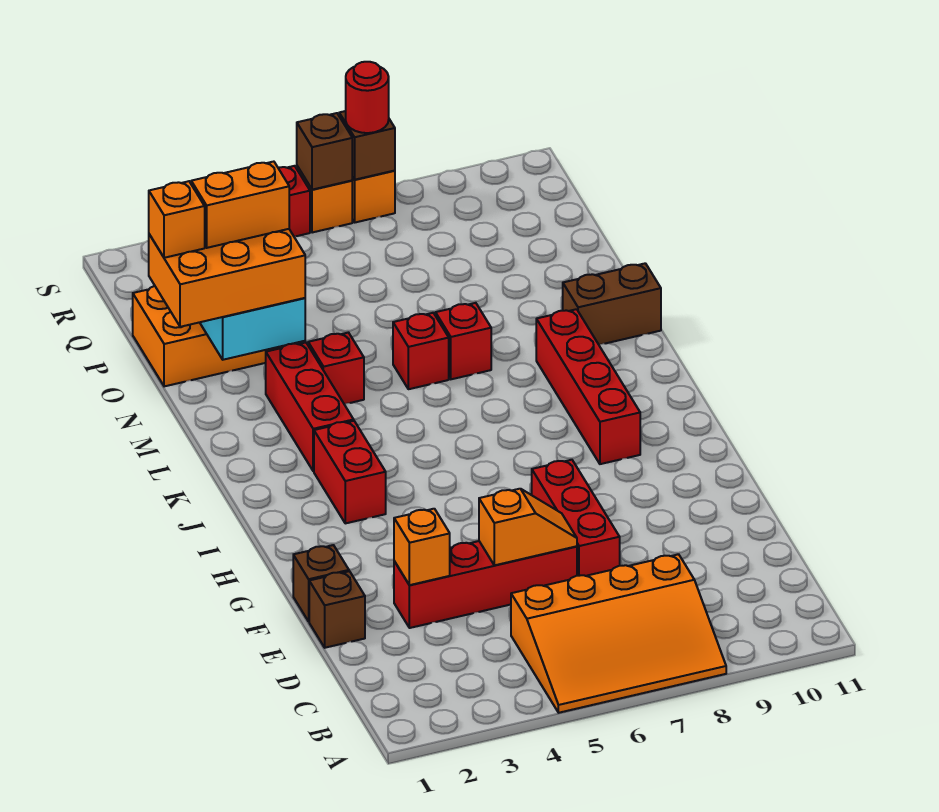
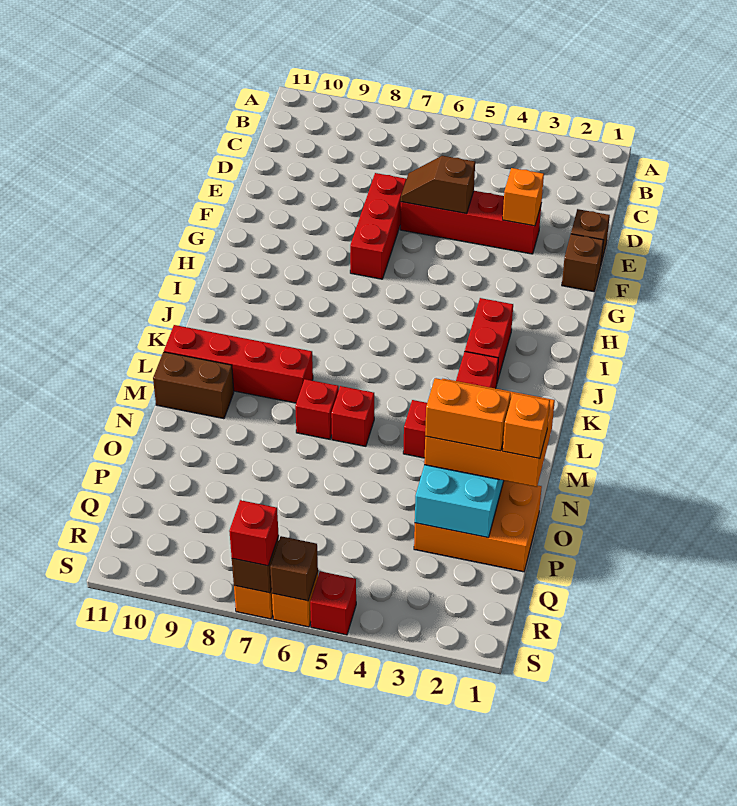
orange 3x4 slope [511,554,726,713] -> none
orange 1x2 slope [479,489,577,565] -> brown 1x2 slope [401,156,475,214]
red 1x4 brick [536,309,640,464] -> red 1x4 brick turned to [164,325,313,403]
red 1x1 round brick [346,62,389,133] -> red 1x1 brick [229,500,279,566]

